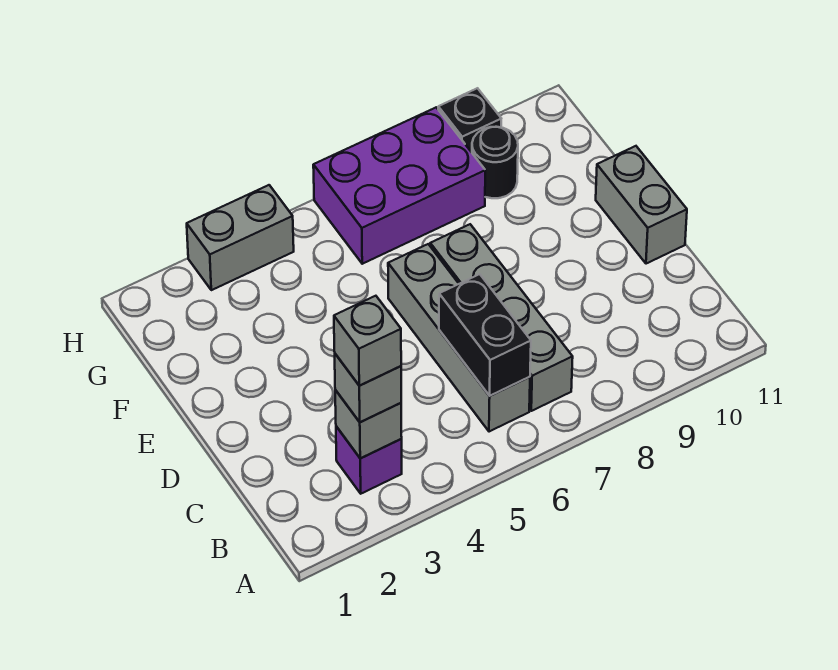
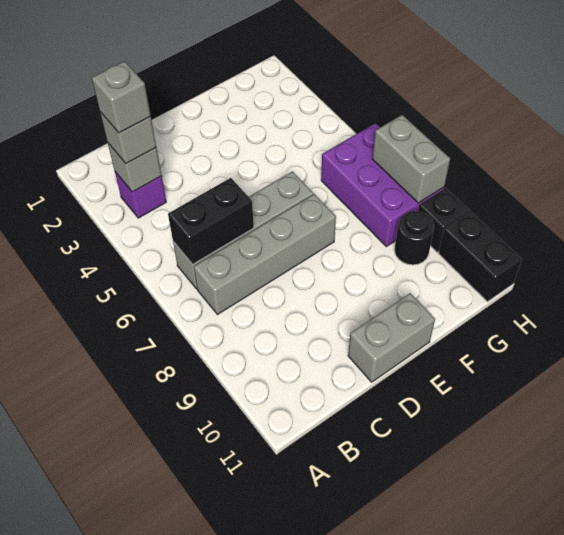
grey 1x2 brick [187,185,294,290] -> grey 1x2 brick moved to [372,115,450,203]
none -> black 1x2 brick [439,211,522,302]

